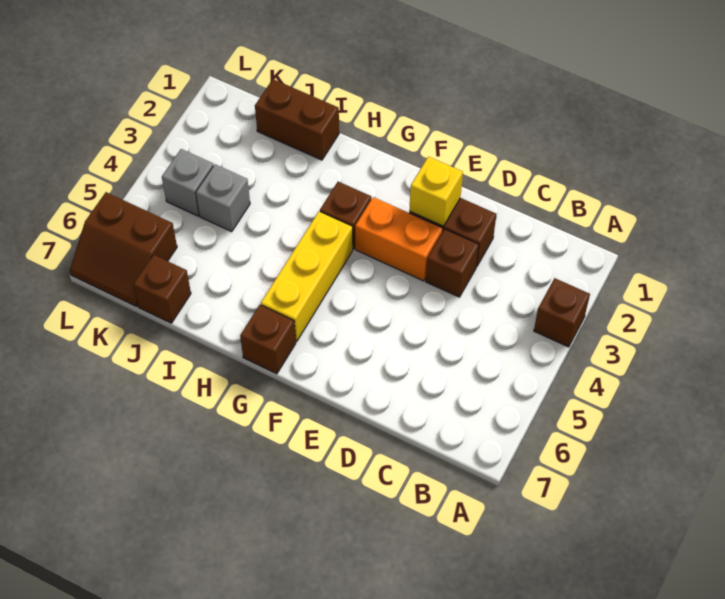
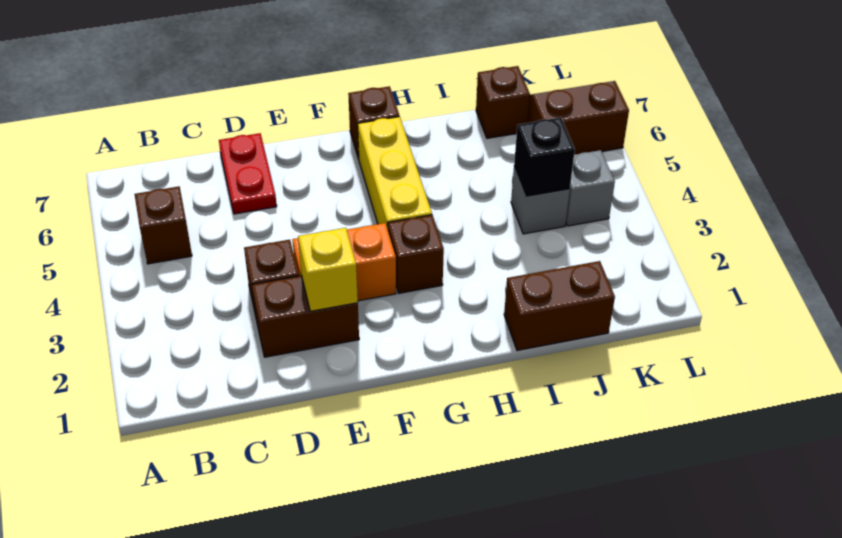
brown 1x1 brick [534,278,590,347] -> brown 1x1 brick moved to [135,186,192,264]
none -> red 1x2 plate [219,133,277,214]
none -> black 1x1 brick [514,117,575,196]

